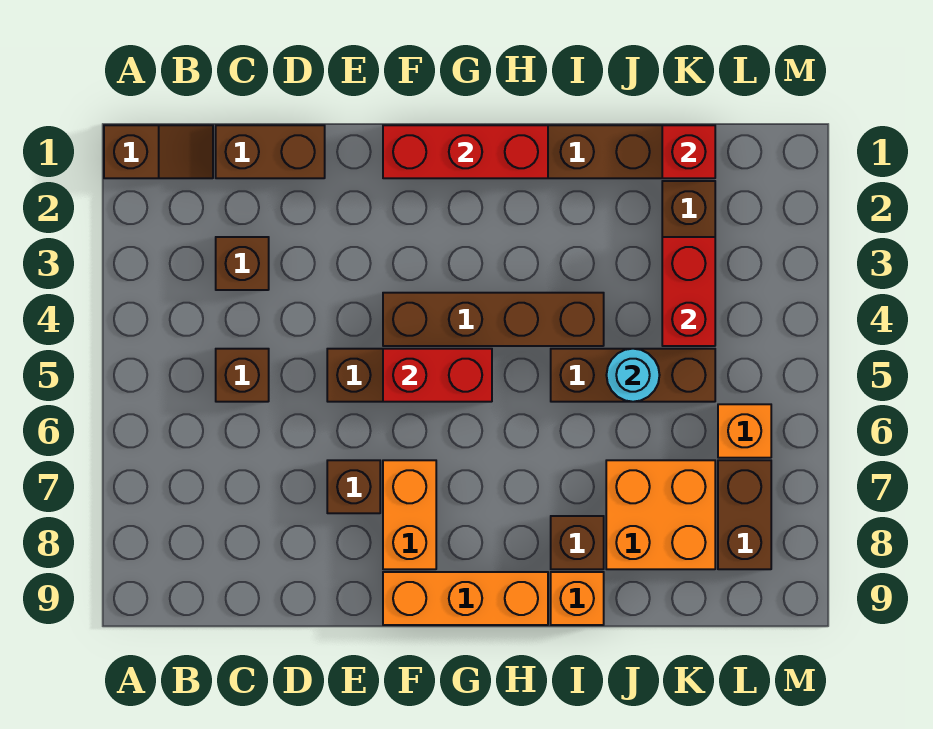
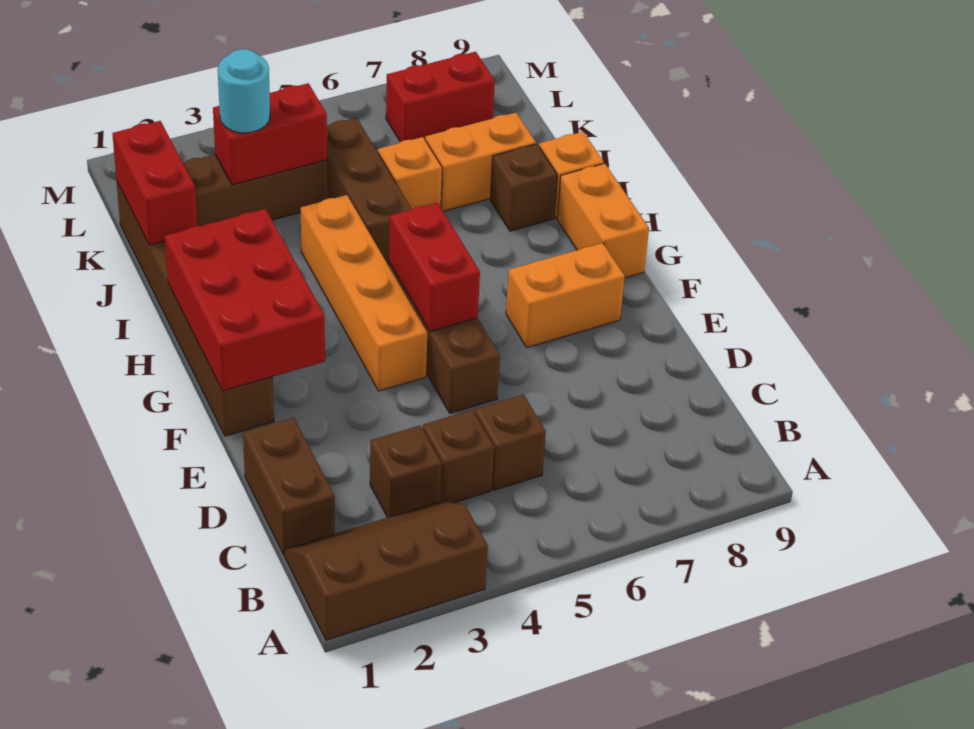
brown 1x2 slope [104,125,213,178] -> brown 2x3 slope [285,501,488,640]
brown 1x1 brick [327,460,380,513] -> brown 1x1 brick moved to [423,410,494,503]
red 1x3 brick [383,125,548,178] -> red 2x3 brick [165,209,325,391]
brown 1x4 brick [383,293,604,346] -> orange 1x4 brick [301,195,427,391]
orange 1x3 brick [383,572,548,625] -> orange 1x2 brick [557,164,649,278]
cyan 1x1 round brick [606,349,660,402] -> cyan 1x1 round brick moved to [218,49,270,133]
orange 2x2 brick [606,460,715,569] -> orange 1x2 brick [425,113,536,211]
red 1x1 brick [662,125,715,178] -> red 1x2 brick [112,121,197,245]
orange 1x1 brick [718,404,771,458] -> orange 1x1 brick moved to [378,137,442,209]
brown 1x2 brick [718,460,771,569] -> red 1x2 brick [386,52,495,142]

